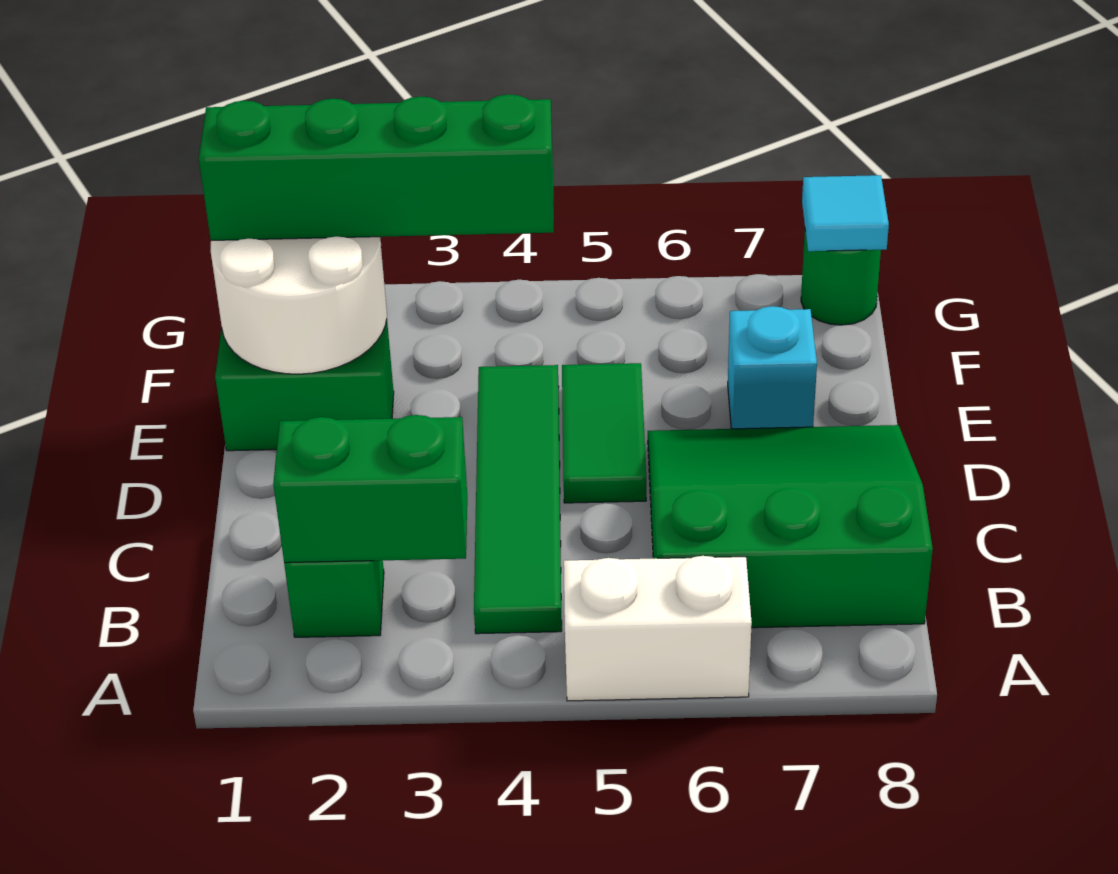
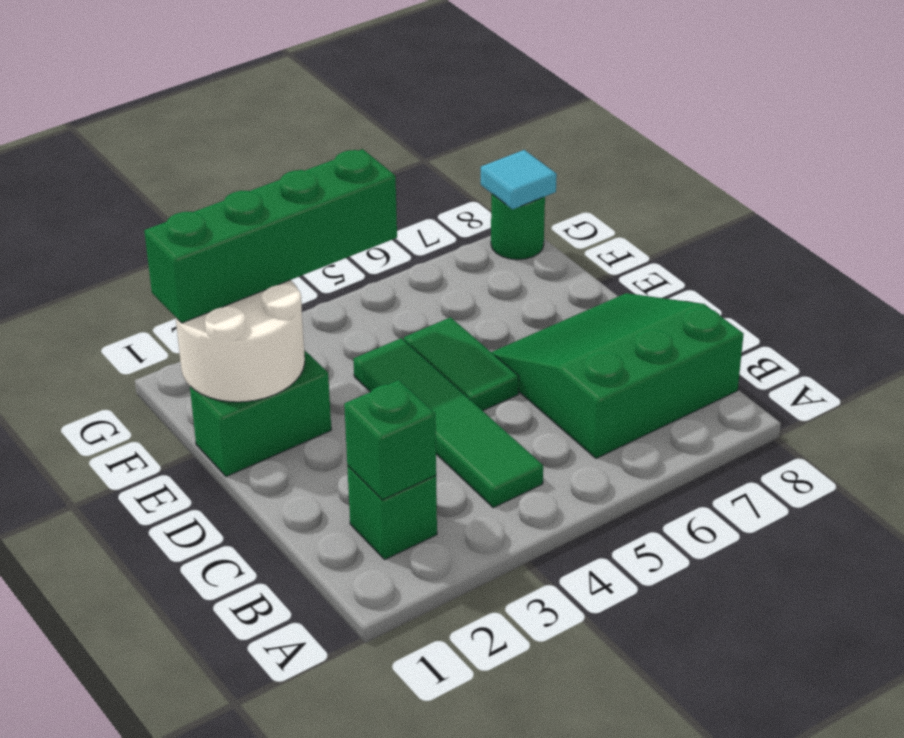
white 1x2 brick [564,556,752,701] -> none
green 1x2 brick [273,415,467,563] -> green 1x1 brick [344,380,436,500]
cyan 1x1 brick [728,306,817,429] -> none

